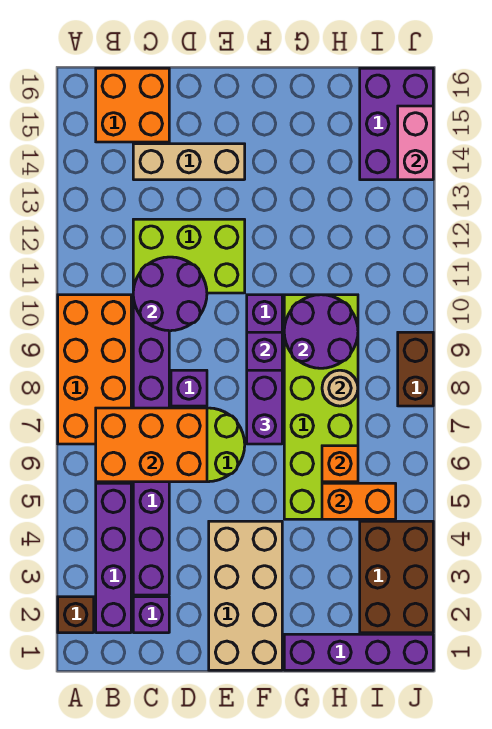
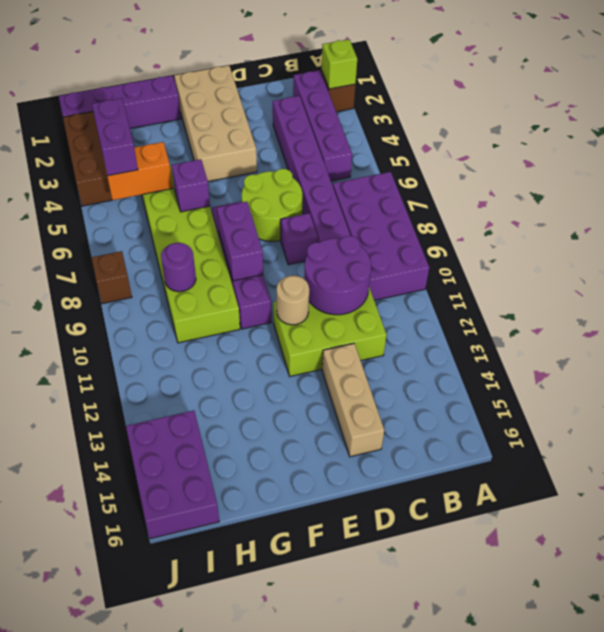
none -> lime 1x1 brick [322,39,357,89]
orange 2x4 brick [58,295,131,444] -> purple 2x4 brick [333,172,429,300]
orange 2x3 brick [96,408,207,482] -> none
orange 2x2 brick [96,68,169,142] -> none
purple 1x1 brick [133,597,169,633] -> purple 1x1 brick moved to [171,159,210,212]
tan 1x3 brick [133,144,245,180] -> tan 1x3 brick turned to [322,344,384,457]
purple 1x2 brick [247,370,282,444] -> purple 1x2 brick moved to [92,98,138,176]
purple 2x2 round brick [284,295,358,368] -> purple 1x1 round brick [161,243,196,292]
orange 1x1 brick [322,446,358,482] -> none
tan 1x1 round brick [322,370,358,406] -> tan 1x1 round brick moved to [277,275,309,325]
brown 1x2 brick [398,332,433,406] -> brown 1x1 brick [92,251,132,304]
pink 1x2 brick [398,106,433,180] -> none

